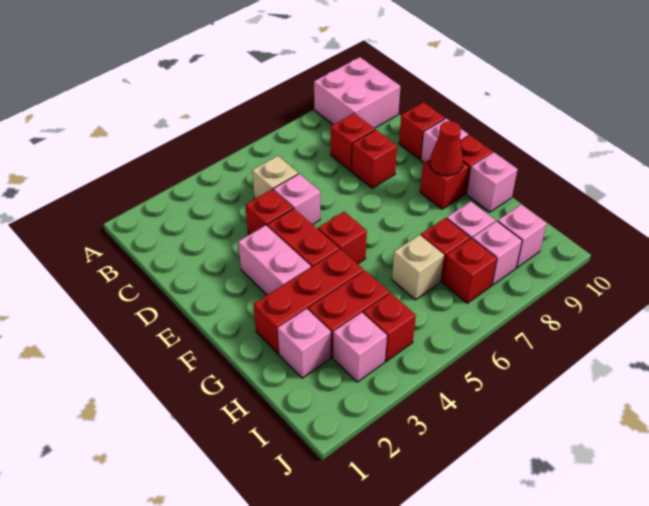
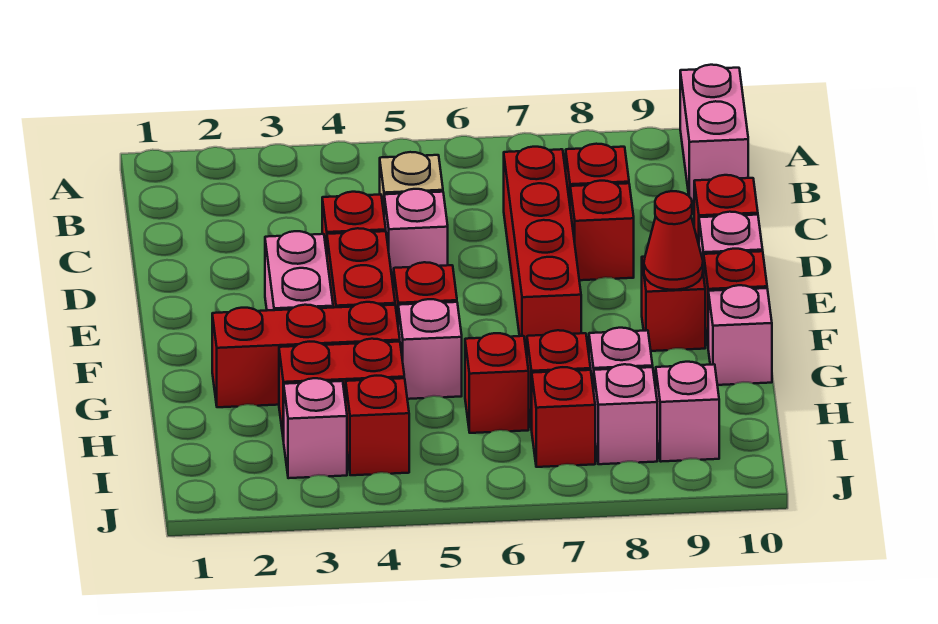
pink 2x2 brick [314,57,400,128] -> pink 1x2 brick [680,65,748,201]
none -> red 1x4 brick [504,147,581,355]
pink 1x1 brick [278,309,331,378] -> pink 1x1 brick moved to [398,299,462,399]
tan 1x1 brick [392,235,444,300] -> red 1x1 brick [465,333,529,433]

